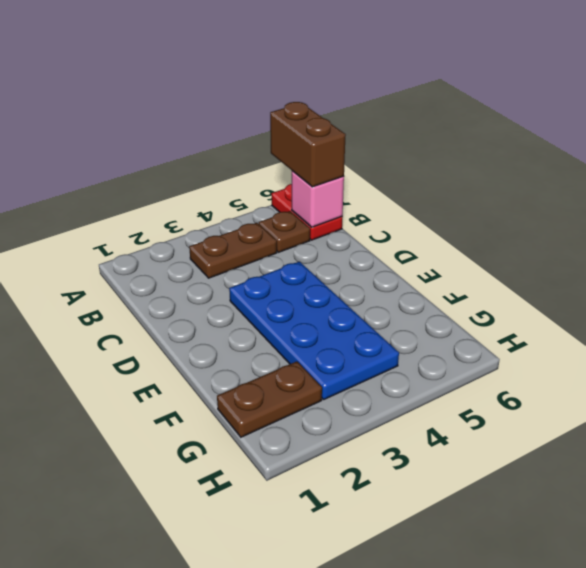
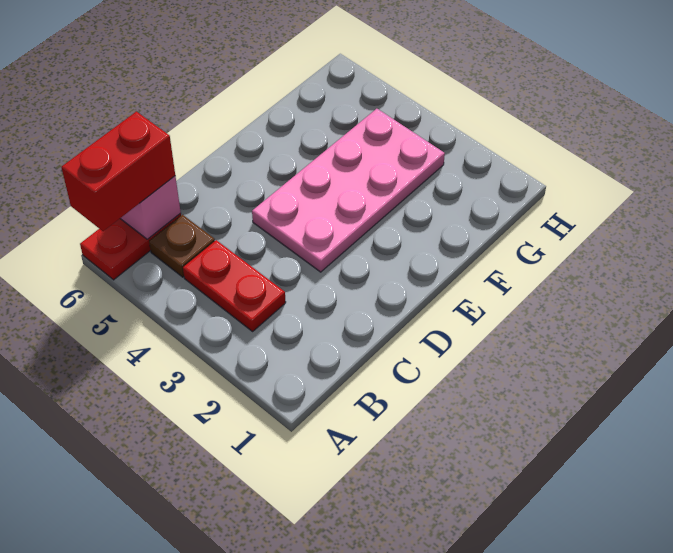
brown 1x2 brick [270,102,346,187] -> red 1x2 brick [61,112,175,231]
brown 1x2 plate [189,223,277,278] -> red 1x2 plate [183,240,286,331]
blue 2x4 plate [229,262,399,399] -> pink 2x4 plate [252,109,445,272]
brown 1x2 plate [217,361,322,437] -> none

